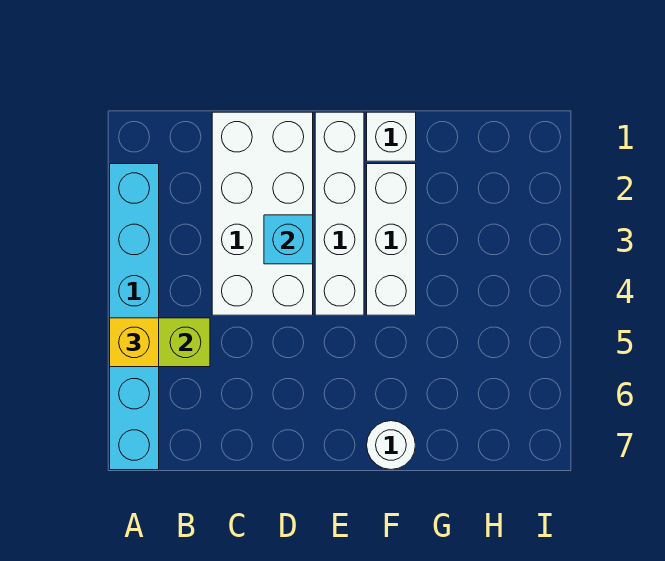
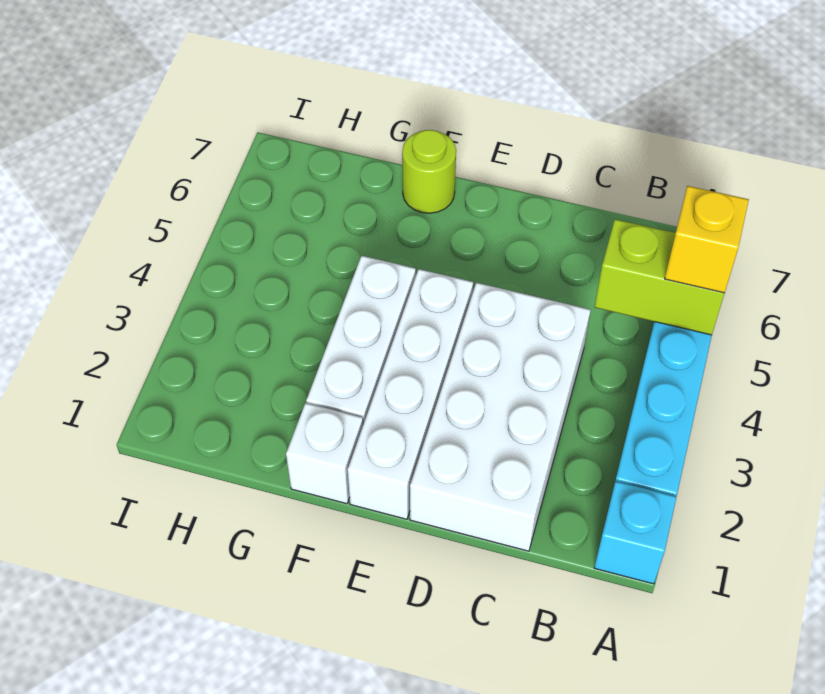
cyan 1x1 brick [264,215,313,264] -> cyan 1x1 brick moved to [594,481,677,584]
white 1x1 round brick [367,421,415,470] -> lime 1x1 round brick [402,130,456,213]

